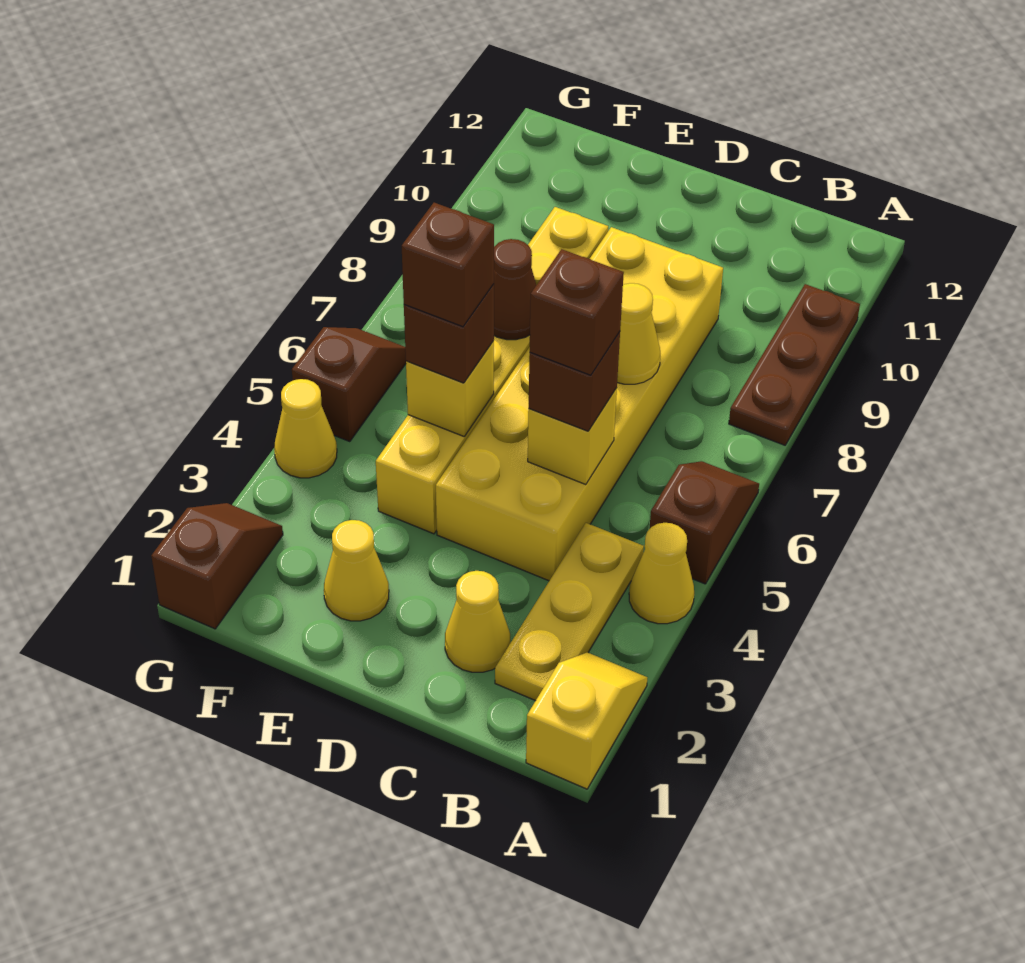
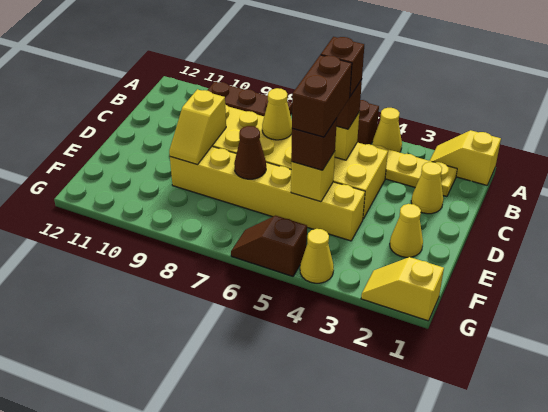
none -> yellow 1x2 slope [169,89,226,165]
brown 1x1 brick [402,203,494,327] -> brown 1x2 brick [292,55,352,137]
brown 1x2 slope [151,503,283,629] -> yellow 1x2 slope [361,257,444,321]

